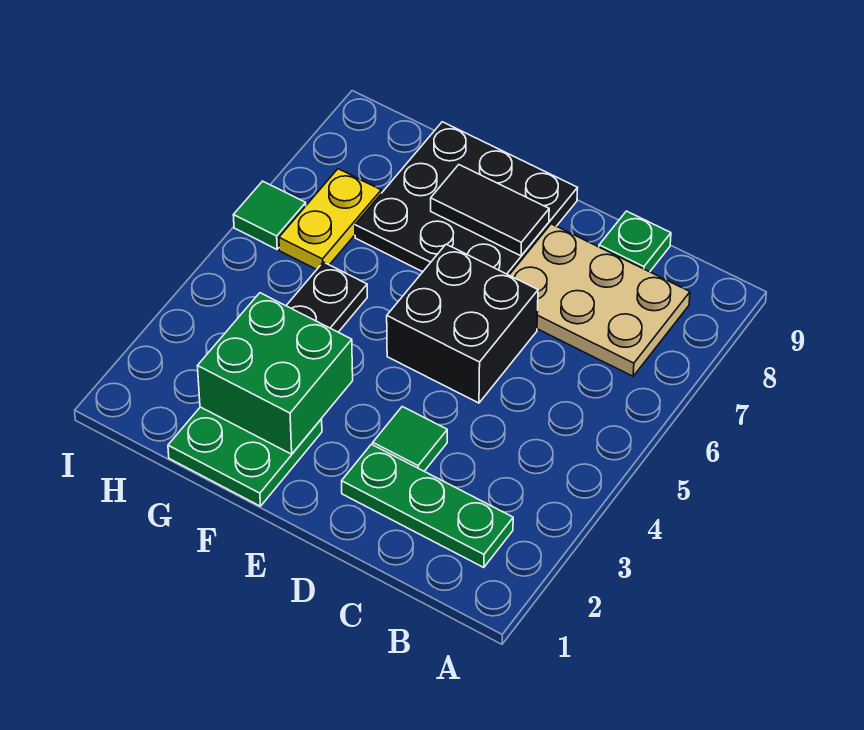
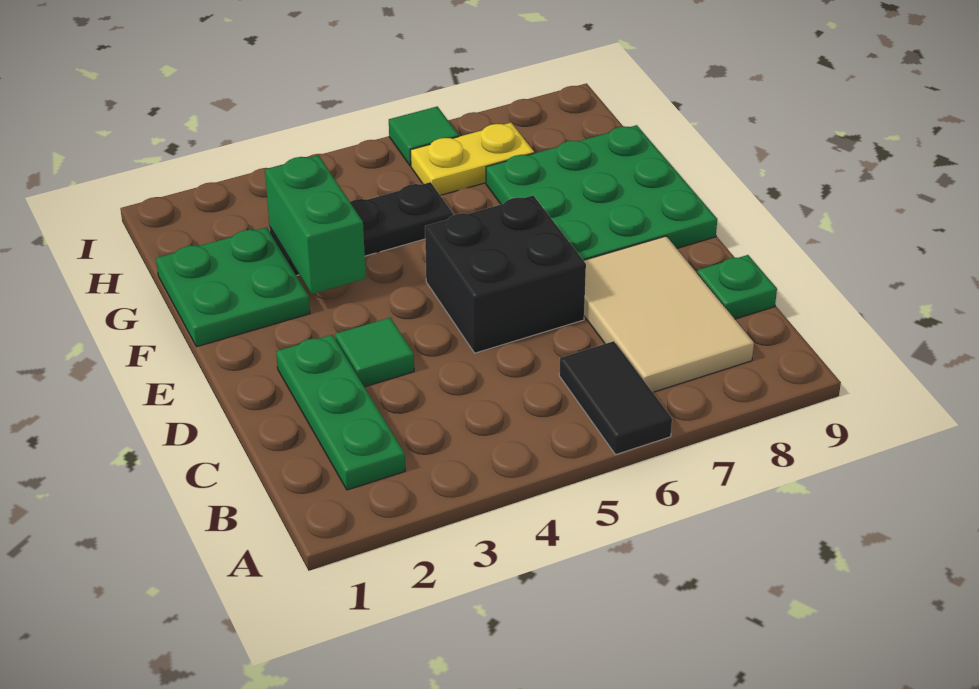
tan 2x3 plate [509,224,690,376] -> tan 2x3 tile [584,236,754,392]
black 3x3 plate [355,122,578,275] -> green 3x3 plate [486,125,717,260]
black 1x2 tile [431,165,549,256] -> black 1x2 tile moved to [559,341,672,454]
green 2x2 brick [198,293,353,454] -> green 1x2 brick [265,155,366,294]

